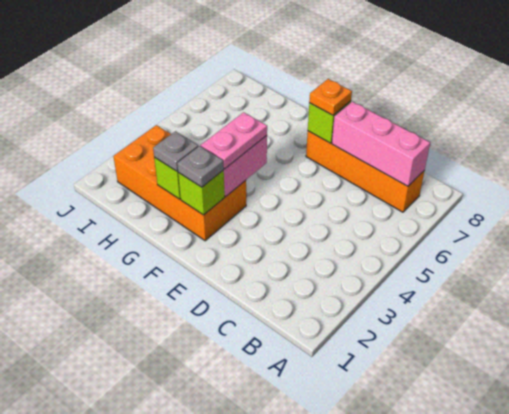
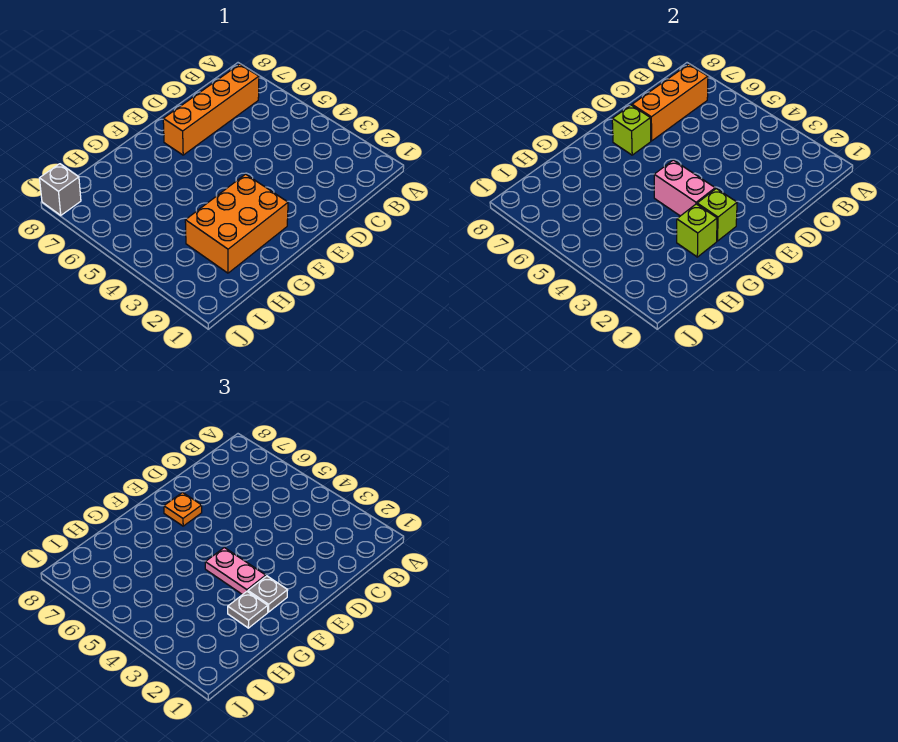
pink 1x3 brick [332,102,430,186] -> orange 1x3 brick [632,64,708,141]
orange 2x4 brick [113,125,246,241] -> orange 2x3 brick [185,174,288,273]
none -> grey 1x1 brick [39,164,81,215]

